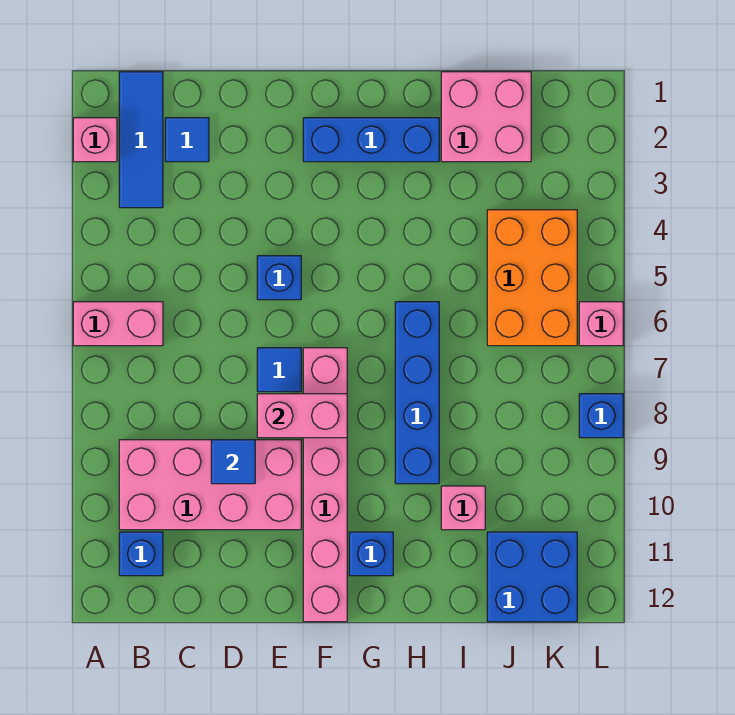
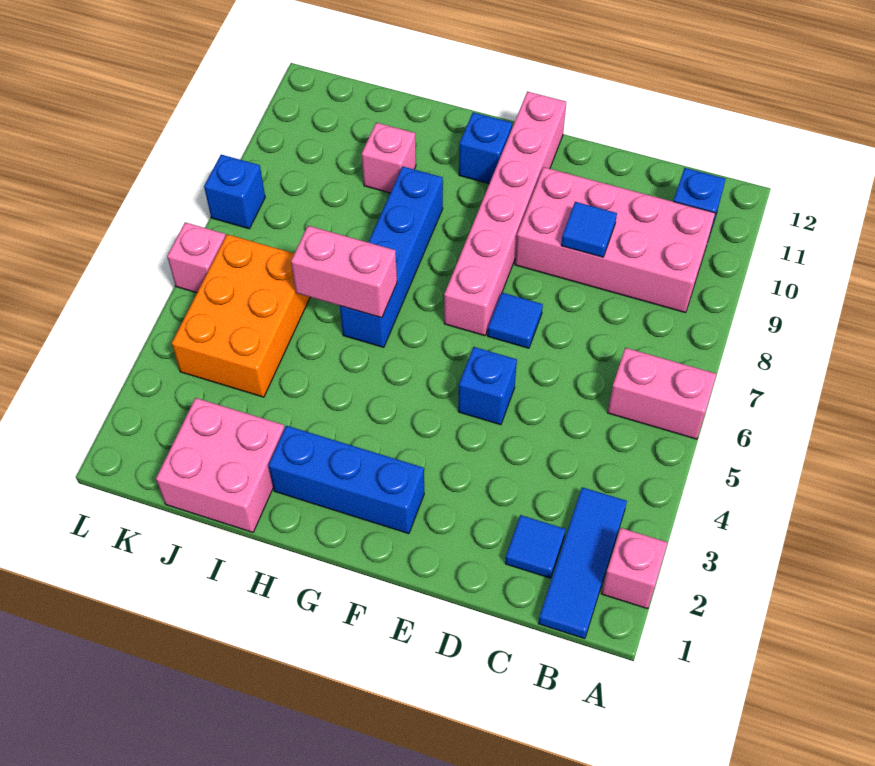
pink 1x2 brick [257,394,347,438] -> pink 1x2 brick moved to [291,226,397,318]
blue 2x2 brick [487,532,577,622] -> none

